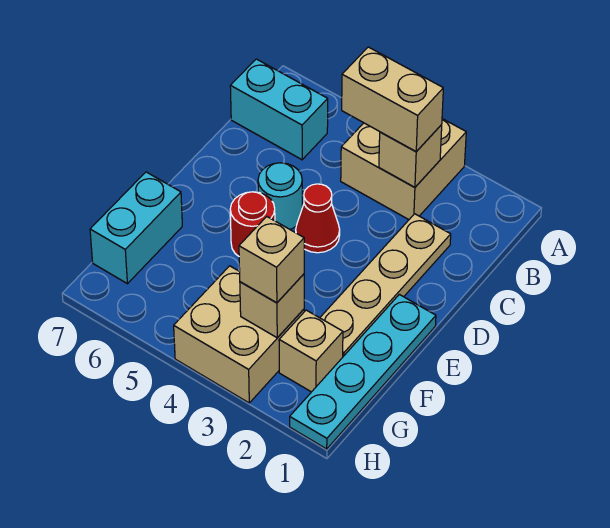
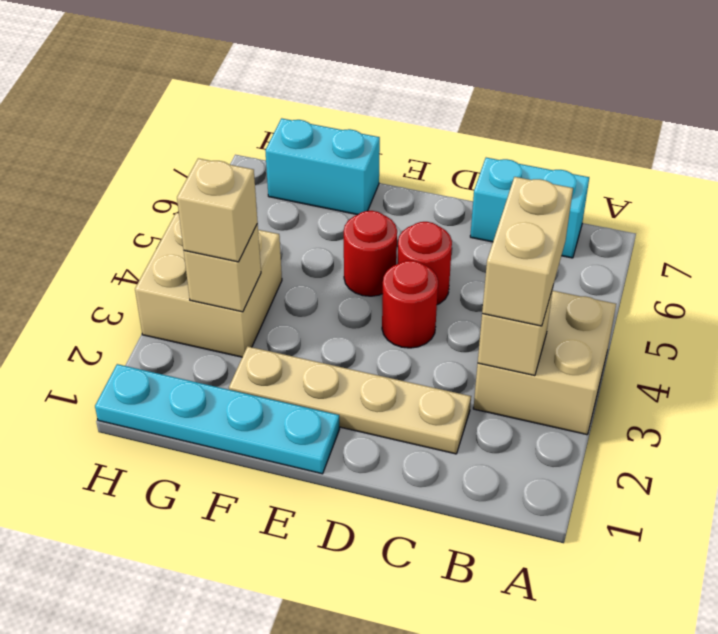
cyan 1x2 brick [230,59,328,160] -> cyan 1x2 brick turned to [470,158,589,258]
red 1x1 cone [296,184,340,253] -> red 1x1 round brick [382,261,438,348]
cyan 1x1 round brick [258,163,302,229] -> red 1x1 round brick [397,222,452,305]
tan 1x1 brick [279,310,343,392] -> none

